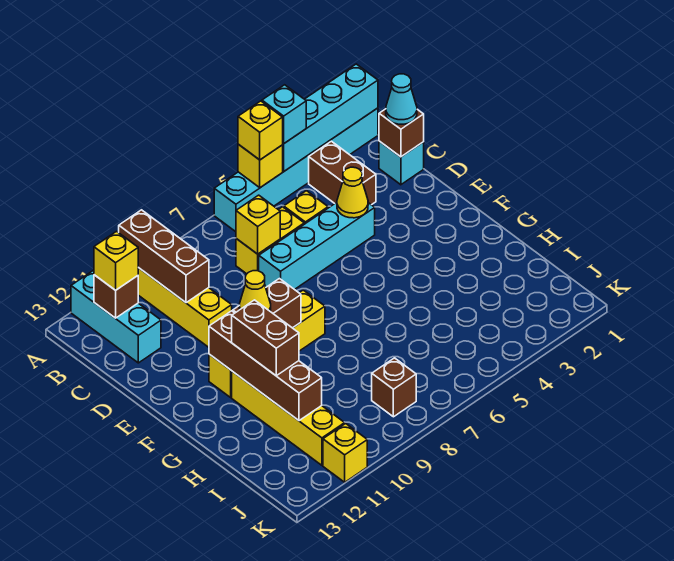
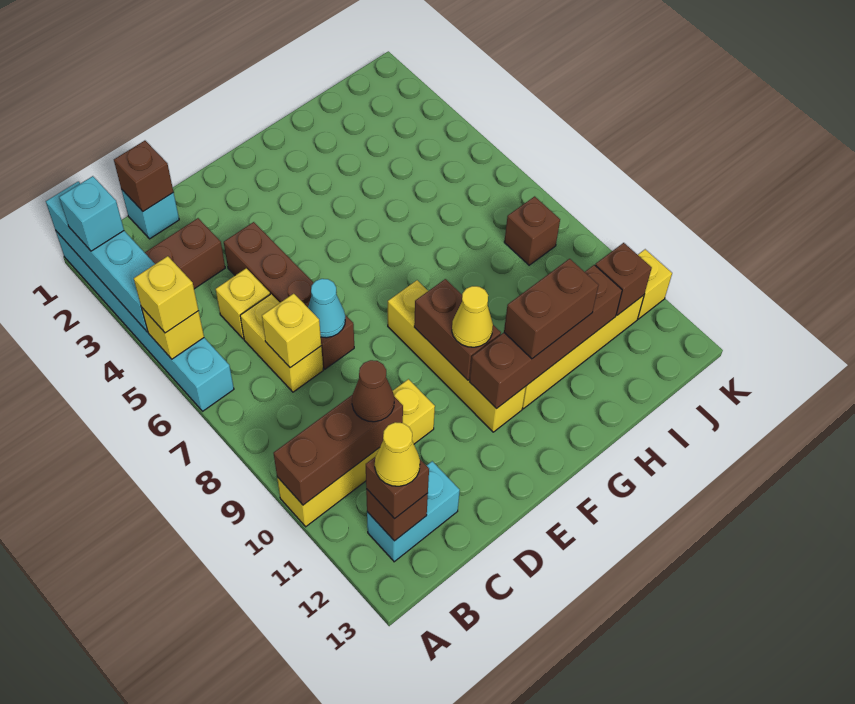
cyan 1x1 brick [262,85,306,144] -> cyan 1x1 brick moved to [59,176,124,251]
cyan 1x3 brick [71,270,161,363] -> cyan 1x2 brick [367,461,460,562]
yellow 1x1 brick [94,231,138,290] -> brown 1x1 brick [366,457,429,519]
cyan 1x1 cone [386,74,417,124] -> cyan 1x1 cone moved to [308,279,345,338]
none -> brown 1x1 cone [352,360,394,422]
cyan 1x4 brick [259,203,375,290] -> brown 1x4 brick [224,222,354,369]
yellow 1x1 cone [337,167,368,218] -> yellow 1x1 cone moved to [375,422,420,486]
none -> brown 1x1 brick [595,243,652,315]

